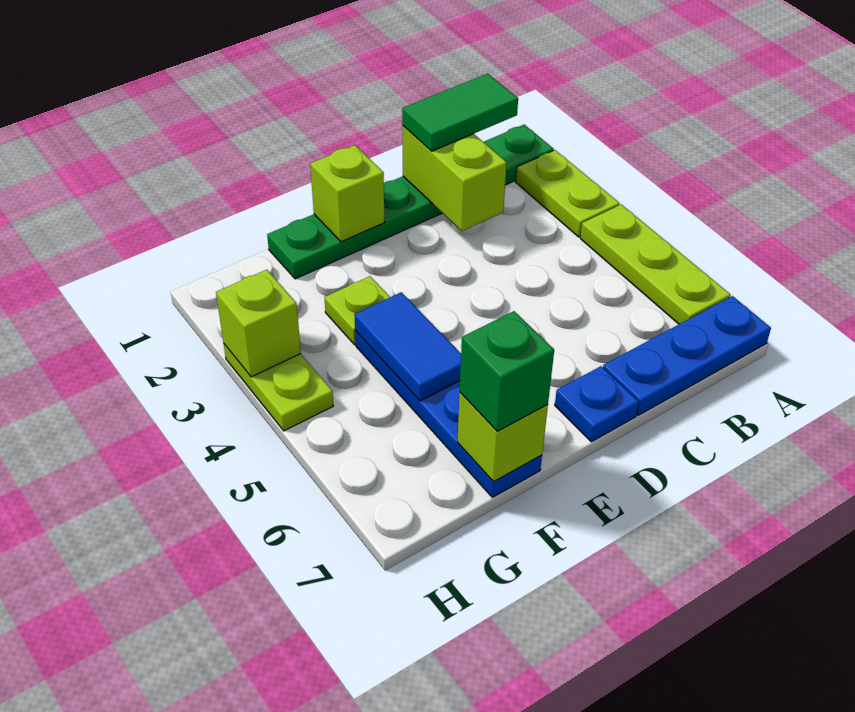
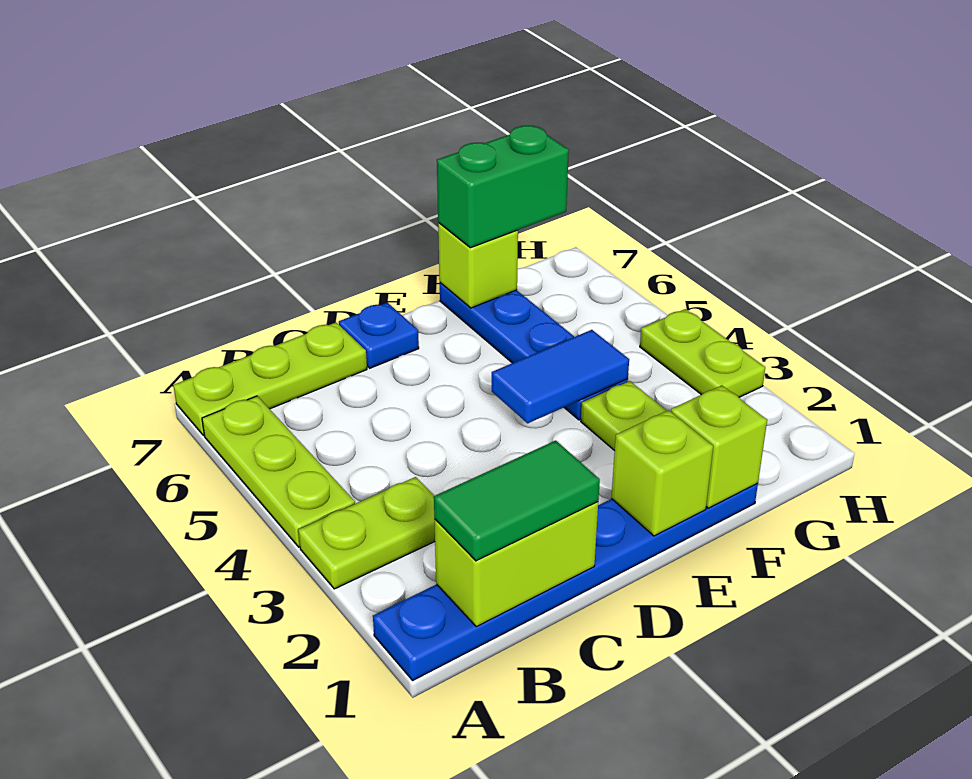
green 1x6 plate [267,125,554,279] -> blue 1x6 plate [373,483,758,680]
lime 1x2 plate [516,150,620,237] -> lime 1x2 plate turned to [298,477,435,589]
blue 1x3 plate [603,296,771,415] -> lime 1x3 plate [173,322,367,436]
lime 1x2 brick [402,126,507,231] -> lime 1x2 brick turned to [434,502,598,627]
blue 1x2 tile [354,292,461,401] -> blue 1x2 tile turned to [492,330,629,423]
green 1x1 brick [460,311,554,431] -> green 1x2 brick [437,126,569,248]
lime 1x1 brick [216,270,301,377] -> lime 1x1 brick moved to [671,385,767,508]

